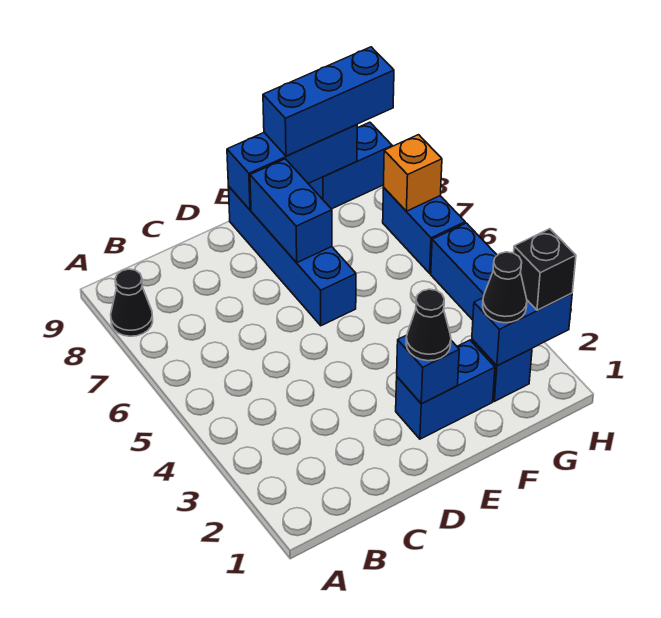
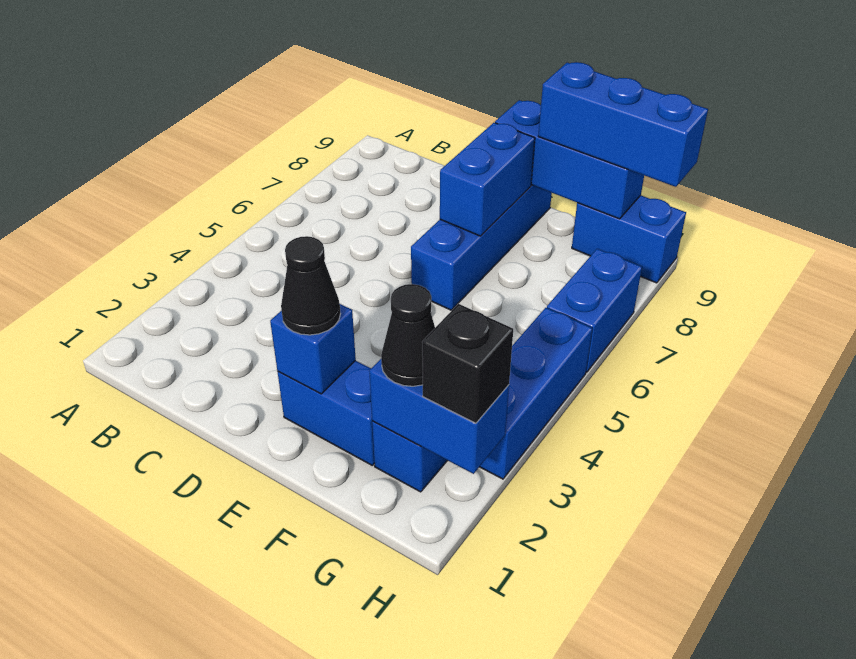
black 1x1 cone [111,269,153,336] -> none
orange 1x1 brick [384,135,442,211] -> none

